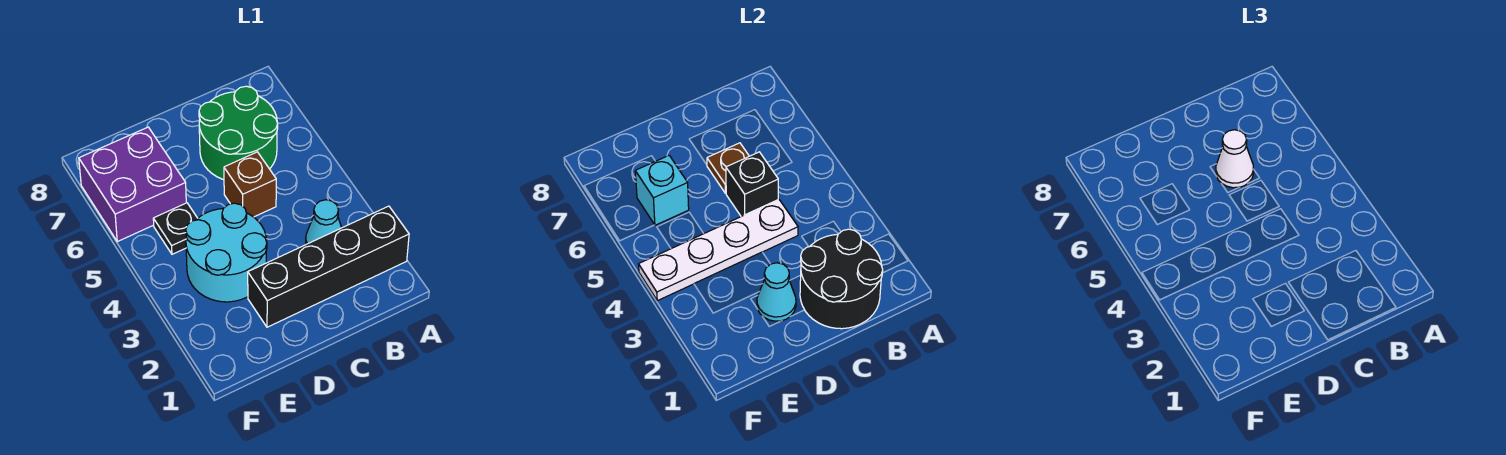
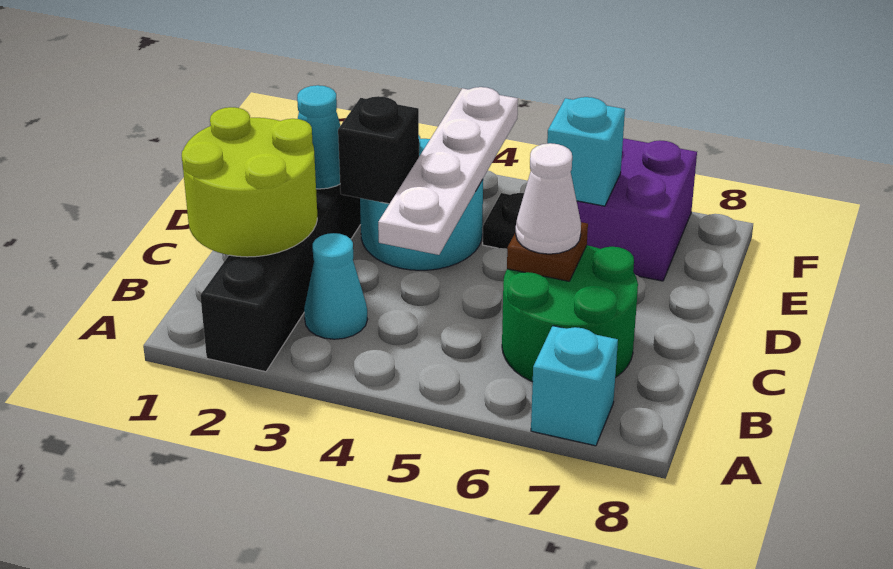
none -> cyan 1x1 brick [531,326,618,446]
black 2x2 round brick [800,229,883,329] -> lime 2x2 round brick [182,107,317,257]
brown 1x1 brick [224,152,276,217] -> none
black 1x1 brick [726,152,778,216] -> black 1x1 brick moved to [338,96,419,204]

